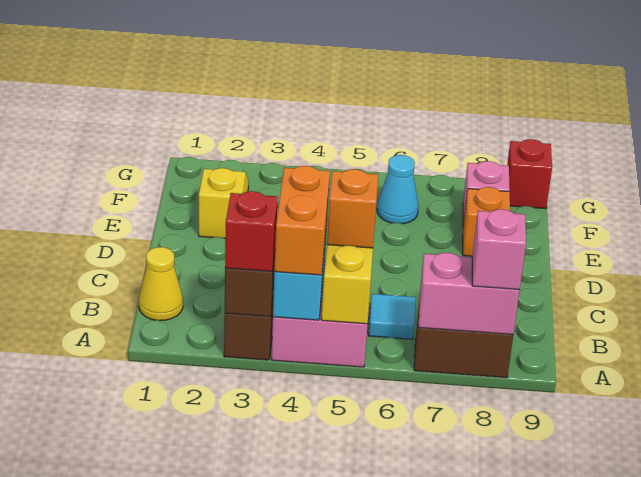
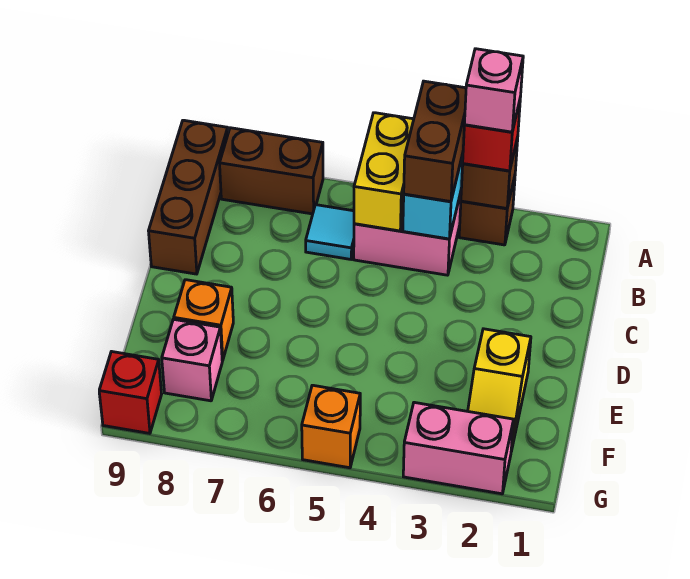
orange 1x2 brick [274,166,330,275] -> brown 1x2 brick [404,81,466,202]
pink 1x2 brick [418,253,520,334] -> pink 1x2 brick moved to [403,402,514,494]
pink 1x1 brick [472,209,526,290] -> pink 1x1 brick moved to [464,49,523,132]
none -> brown 1x3 brick [149,120,228,274]
yellow 1x1 cone [139,247,183,321] -> none
orange 1x1 brick [327,169,378,248] -> orange 1x1 brick moved to [302,385,360,468]
cyan 1x1 cone [377,155,418,224] -> none

